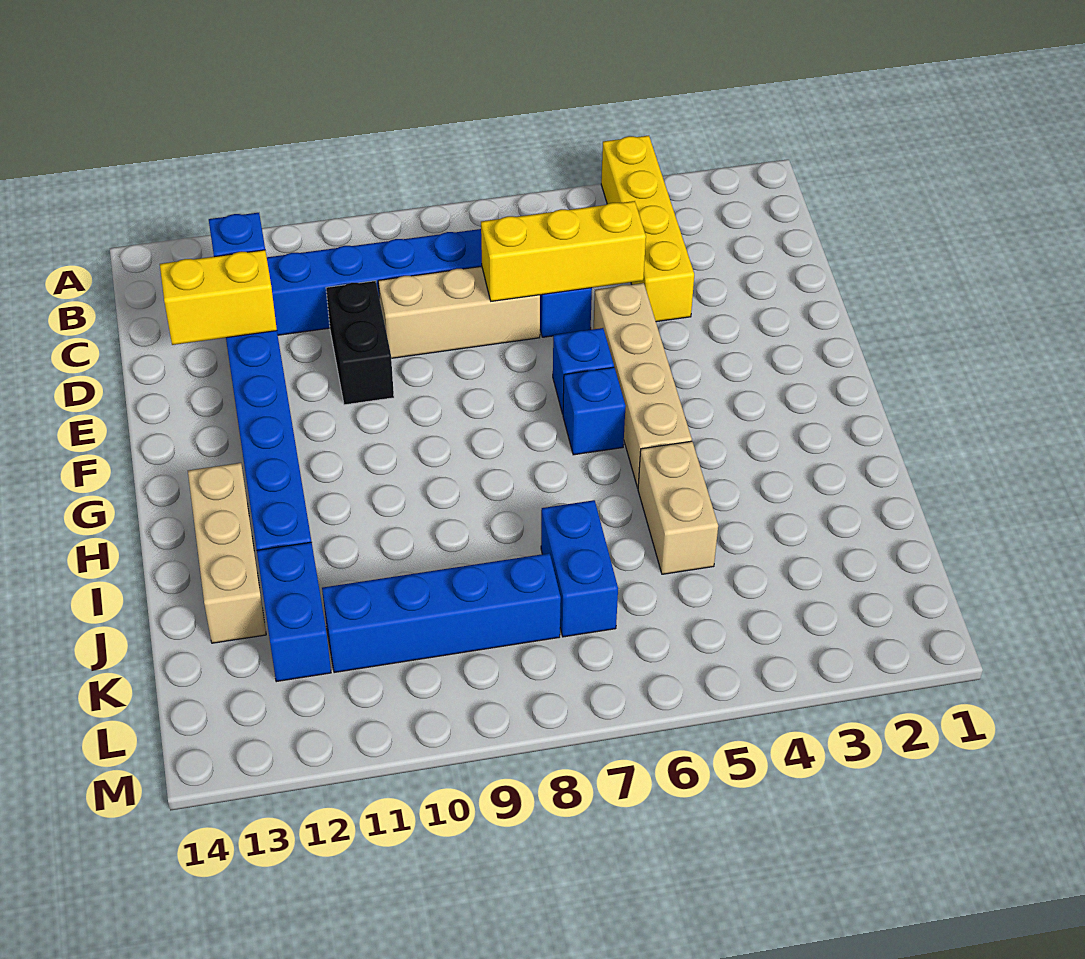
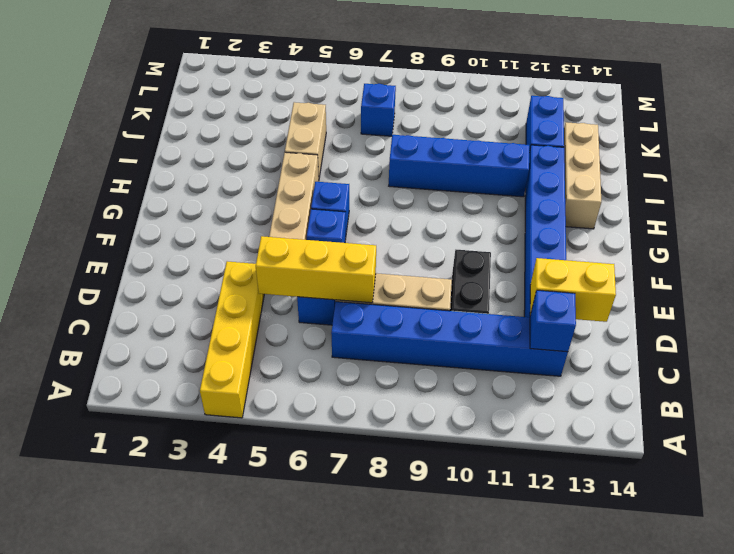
blue 1x2 brick [541,500,618,637] -> blue 1x1 brick [361,84,396,136]
blue 1x4 brick [322,553,561,673] -> blue 1x4 brick moved to [389,135,529,197]

